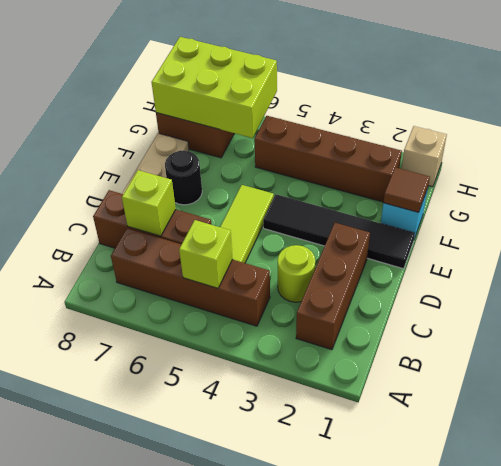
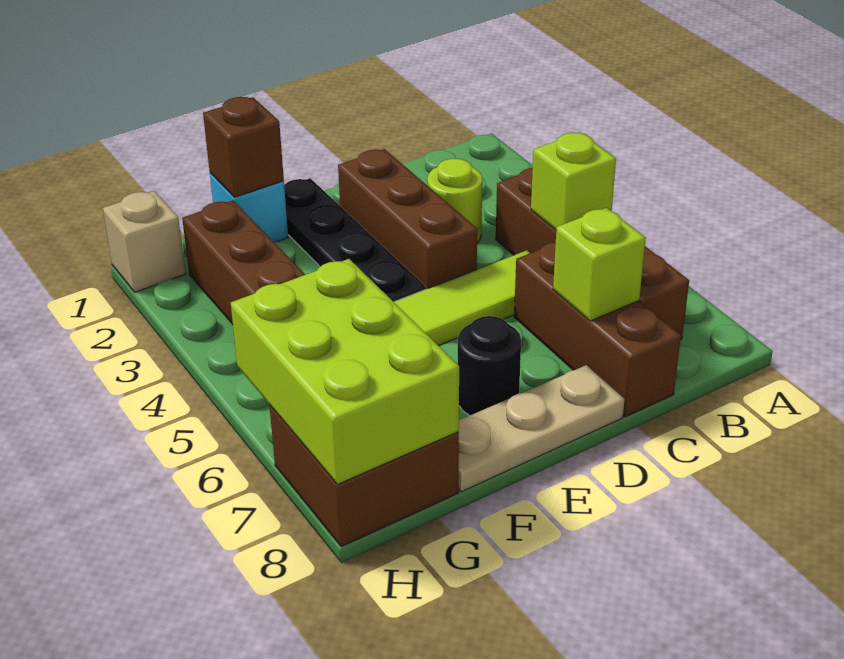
brown 1x3 brick [296,223,370,350] -> brown 1x3 brick turned to [338,149,477,289]
black 1x4 tile [263,194,415,269] -> black 1x4 plate [284,178,426,302]
brown 1x1 tile [383,167,430,212] -> brown 1x1 brick [203,97,284,197]

